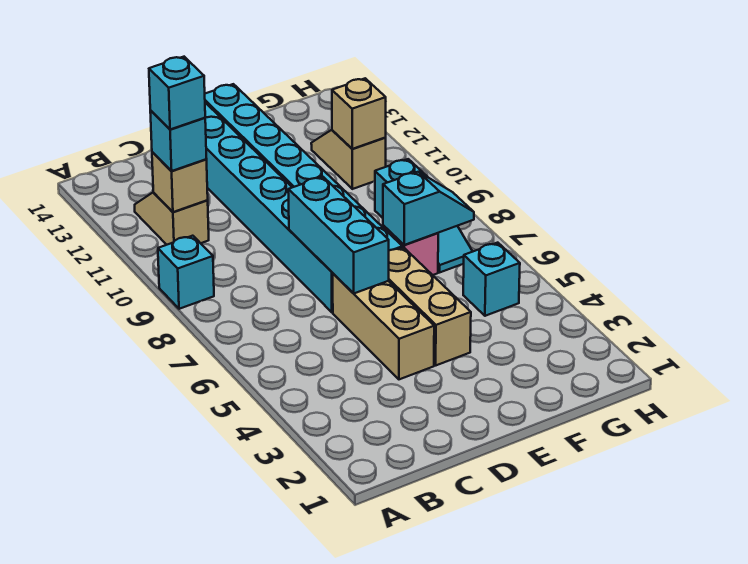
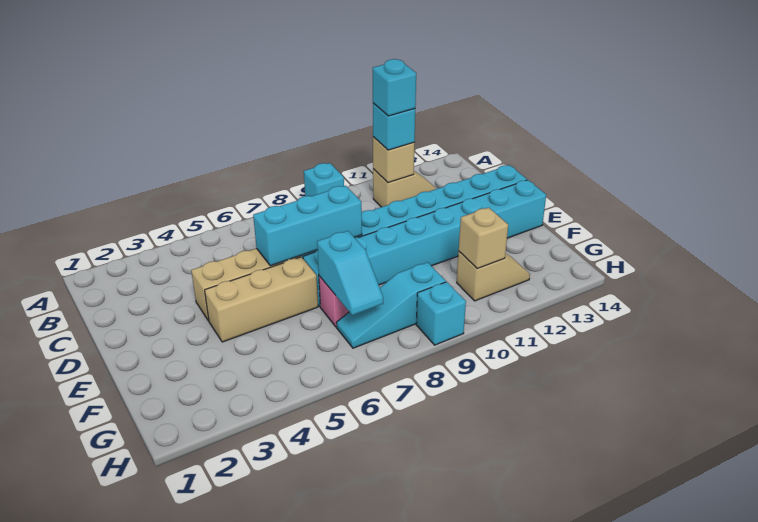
cyan 1x1 brick [463,243,520,316] -> cyan 1x1 brick moved to [416,282,466,345]

